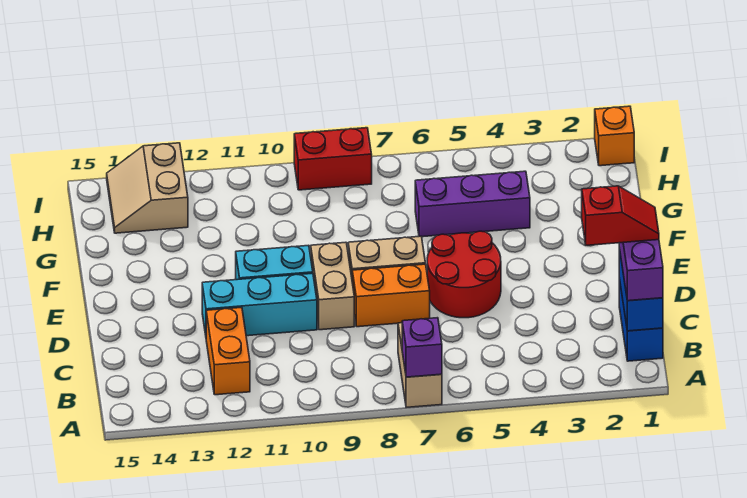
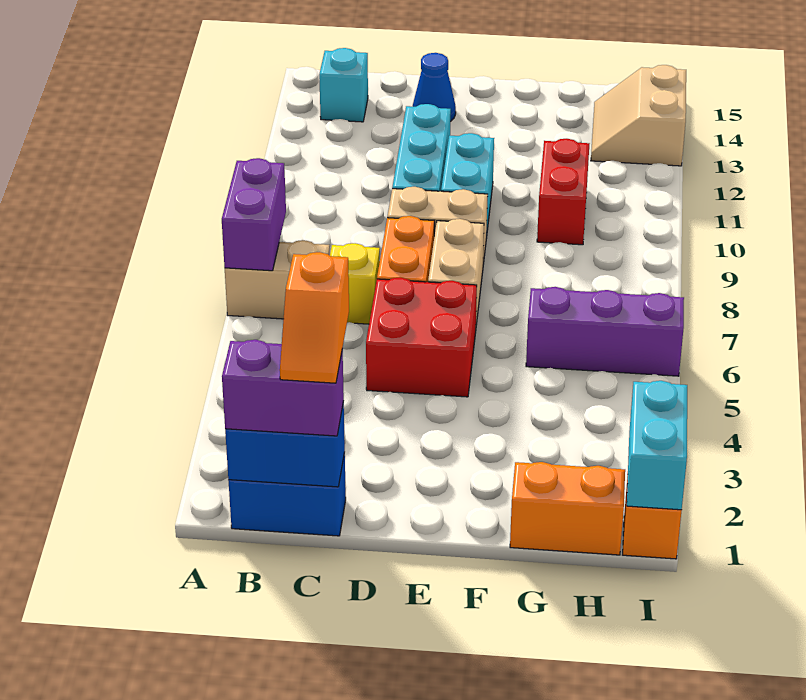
purple 1x1 brick [402,318,442,377] -> purple 1x2 brick [222,158,286,271]
orange 1x2 brick [206,307,250,395] -> orange 1x2 brick moved to [510,462,625,555]
none -> cyan 1x1 brick [319,48,368,122]
red 1x2 slope [582,186,659,245] -> orange 1x2 slope [280,252,349,383]
none -> yellow 1x1 brick [330,243,380,324]
red 2x2 round brick [427,231,501,318] -> red 2x2 brick [366,278,477,397]
none -> blue 1x1 cone [413,53,456,122]
purple 1x3 brick [415,171,530,237] -> purple 1x3 brick turned to [526,287,684,376]
tan 2x2 slope [107,143,188,233] -> tan 2x2 slope turned to [591,65,686,166]
none -> cyan 1x2 brick [627,381,687,510]
red 1x2 brick [294,128,372,190] -> red 1x2 brick moved to [537,139,589,245]

